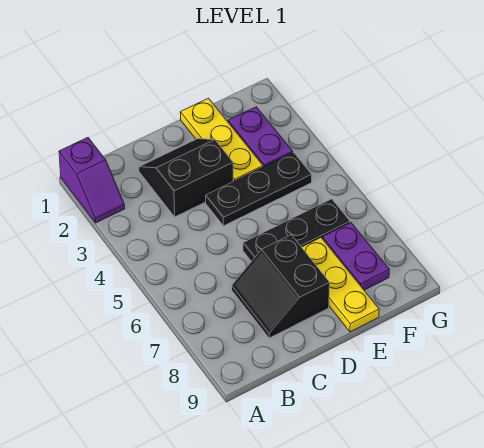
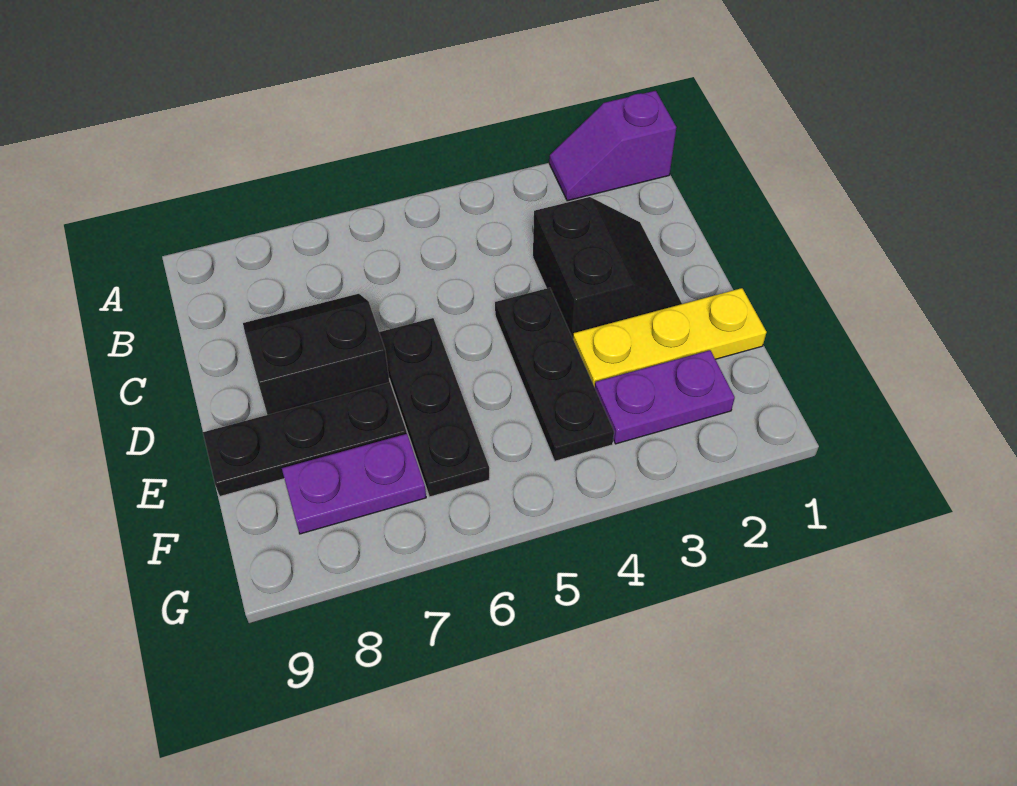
yellow 1x3 plate [302,238,379,332] -> black 1x3 plate [203,382,407,496]

